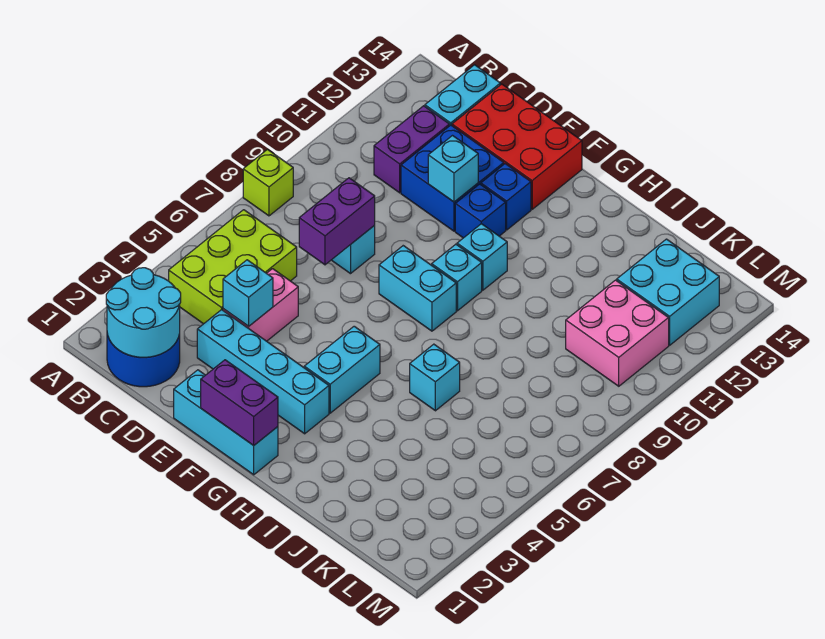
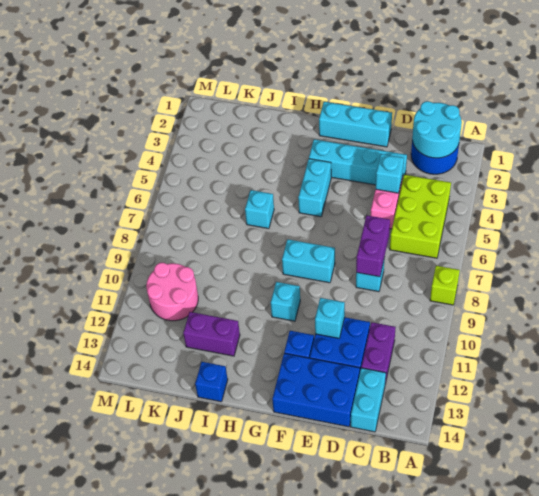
red 2x3 brick [452,84,582,209] -> blue 2x3 brick [272,353,360,427]
purple 1x2 brick [201,360,278,445] -> purple 1x2 brick moved to [183,312,240,356]
blue 1x1 brick [455,184,506,238] -> blue 1x1 brick moved to [195,362,228,402]
cyan 1x1 brick [432,244,482,311] -> none
pink 2x2 brick [566,280,669,386] -> pink 2x2 round brick [146,263,198,321]
cyan 2x2 brick [617,239,719,345] -> none

